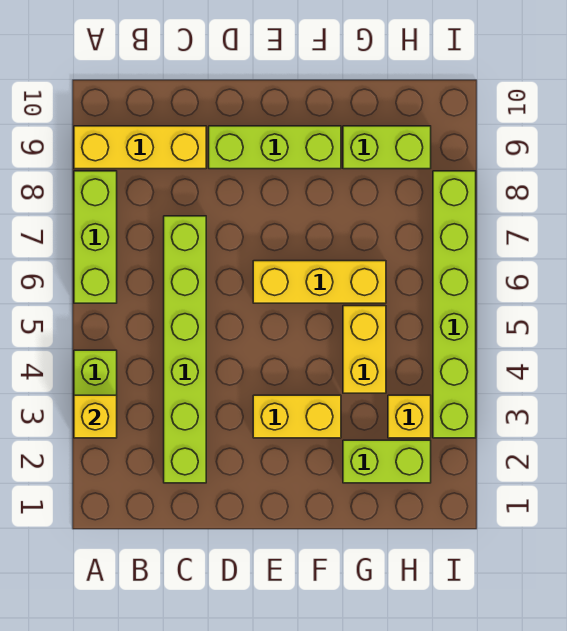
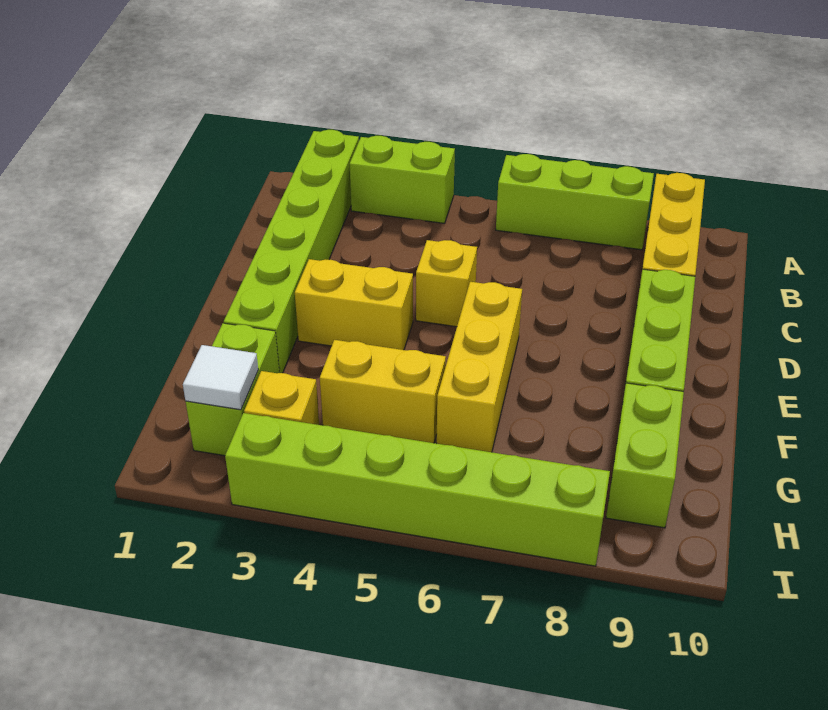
yellow 1x1 brick [74,395,117,438] -> yellow 1x1 brick moved to [416,240,477,327]
lime 1x6 brick [164,216,206,483] -> lime 1x6 brick turned to [224,130,359,373]
yellow 1x2 brick [253,395,341,438] -> yellow 1x2 brick turned to [295,259,413,350]
none -> white 1x1 tile [183,345,258,410]

